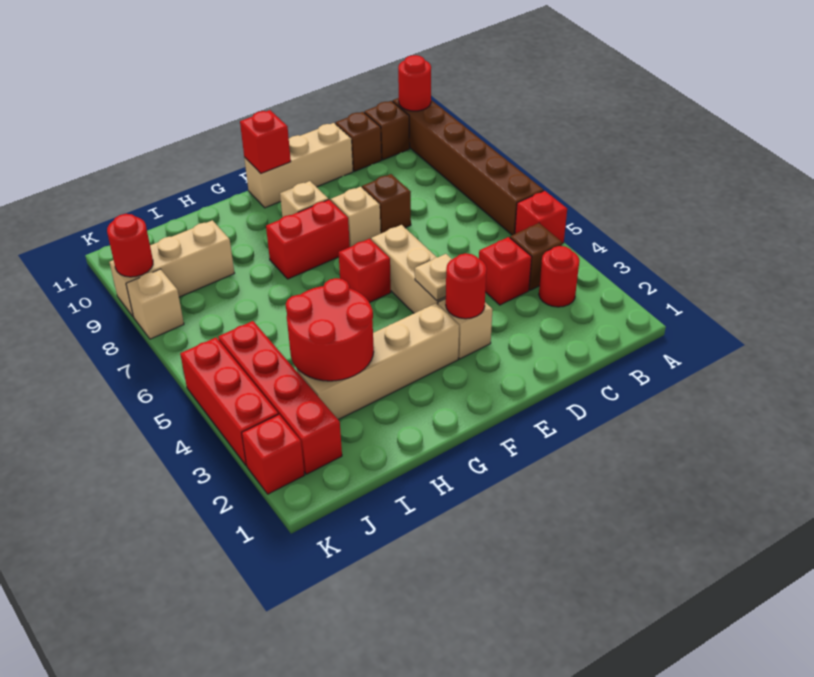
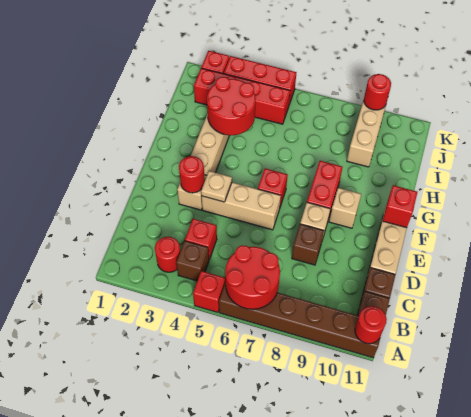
none -> red 2x2 round brick [225,246,280,309]
tan 1x1 brick [126,269,184,339] -> none

